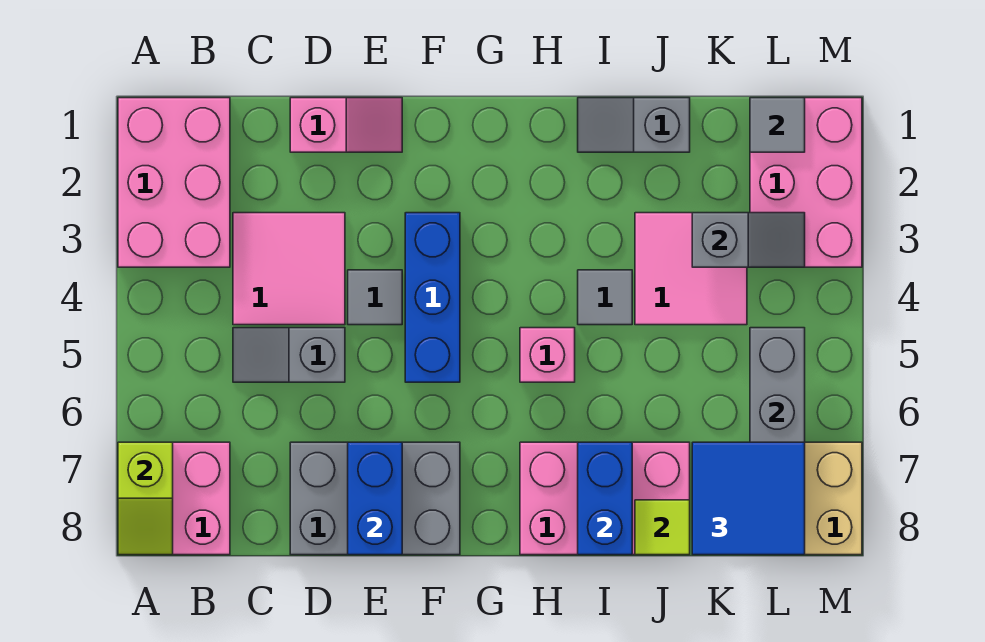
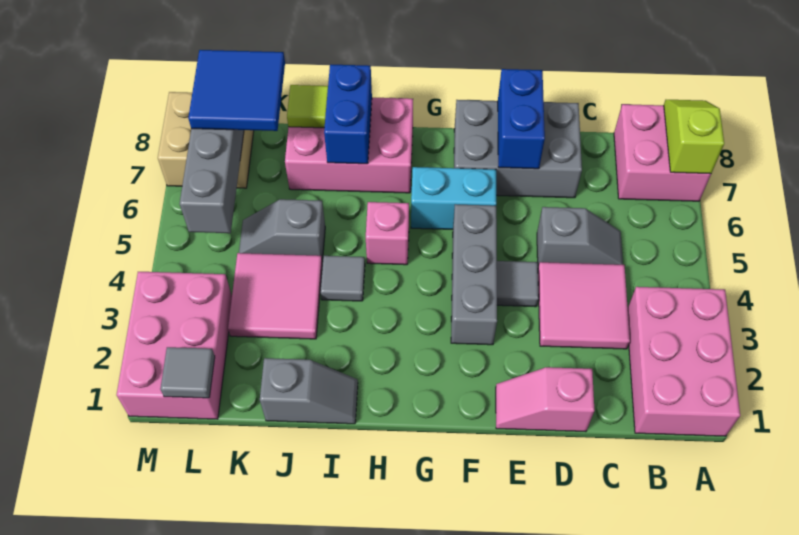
blue 1x3 brick [405,213,460,382] -> grey 1x3 brick [451,204,497,345]
none -> cyan 1x2 brick [411,167,496,229]
grey 1x2 slope [692,213,805,267] -> grey 1x2 slope moved to [239,199,325,262]

